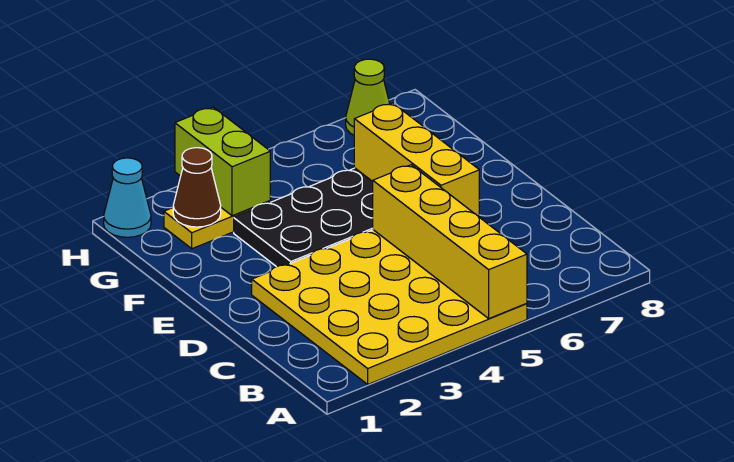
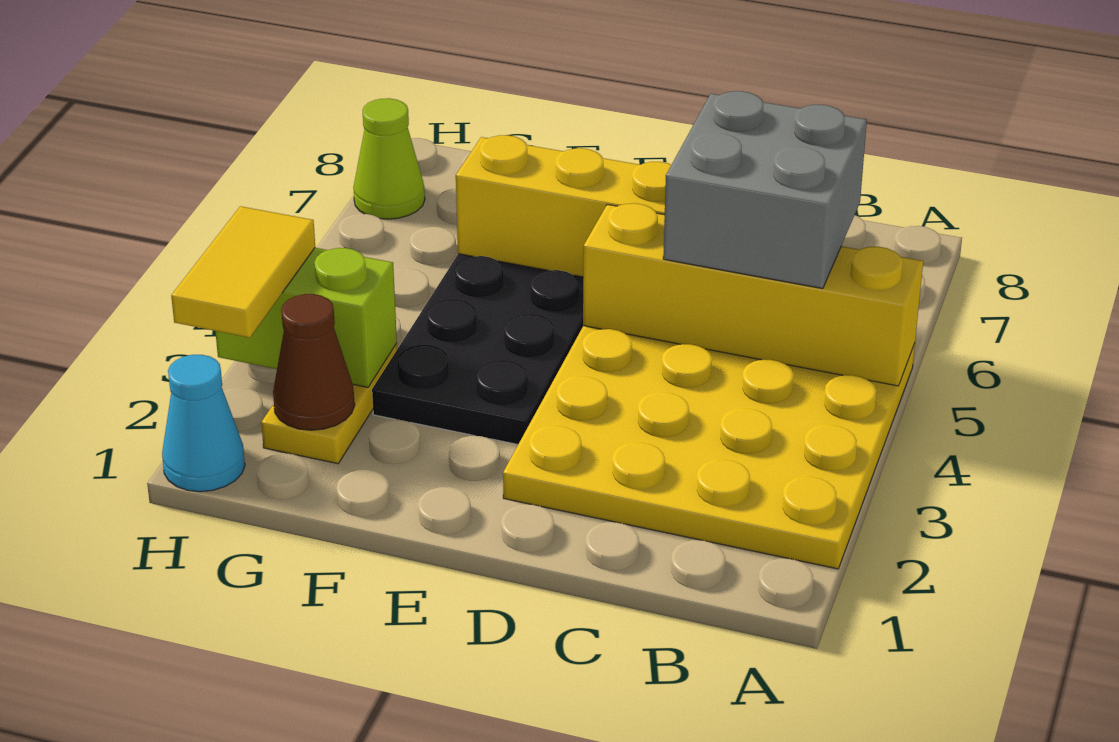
none -> grey 2x2 brick [663,91,867,289]
none -> yellow 1x2 tile [171,206,315,338]

